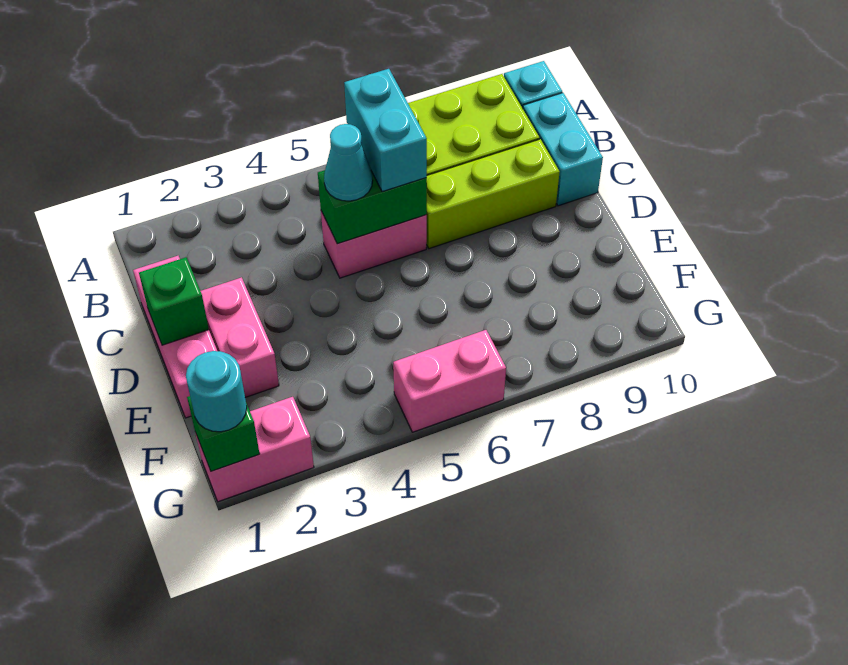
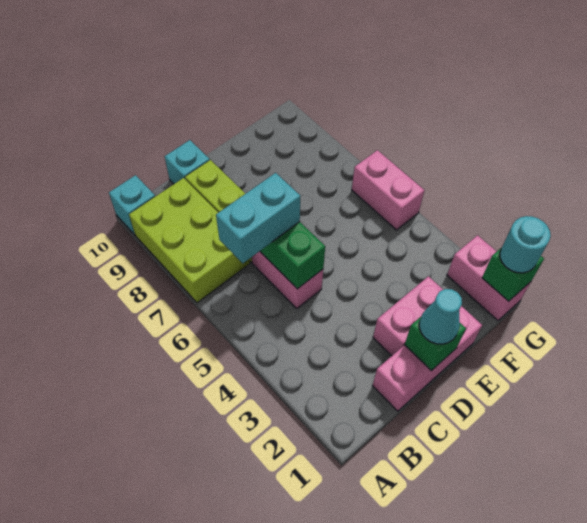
cyan 1x2 brick [523,93,603,206] -> cyan 1x1 brick [165,140,210,184]
cyan 1x1 cone [324,124,373,201] -> cyan 1x1 cone moved to [419,289,462,344]

